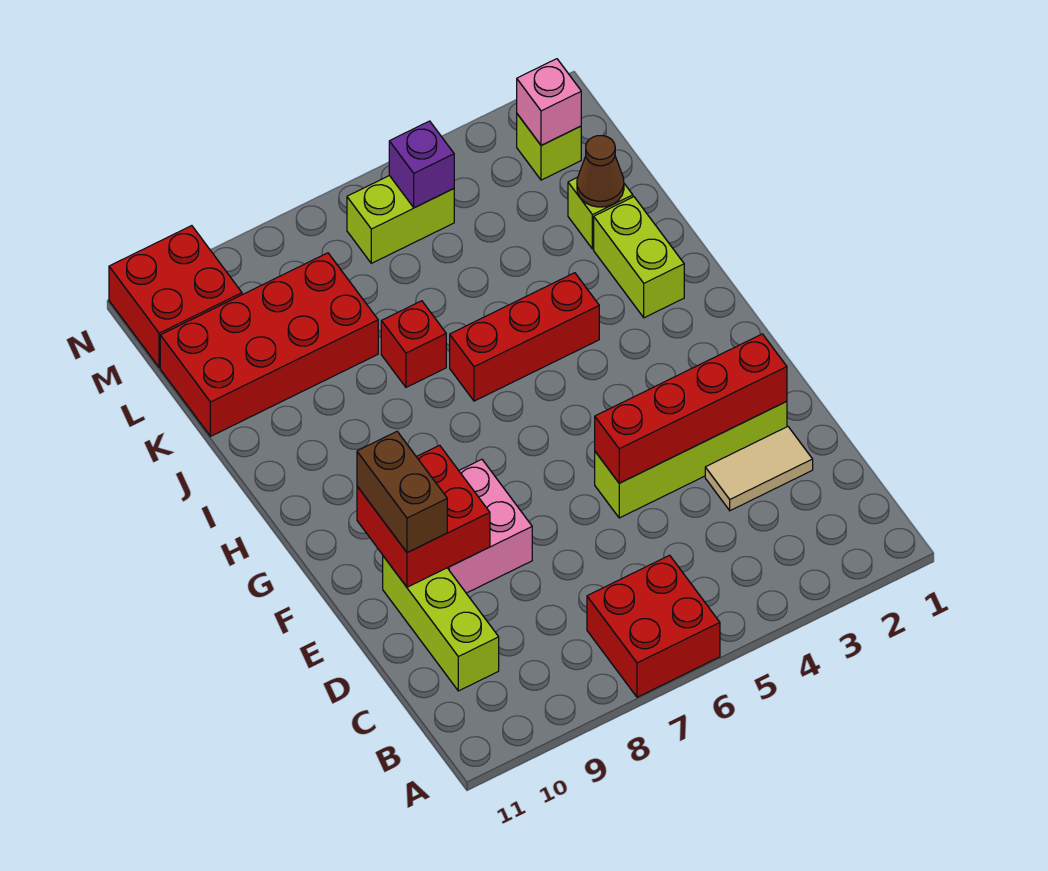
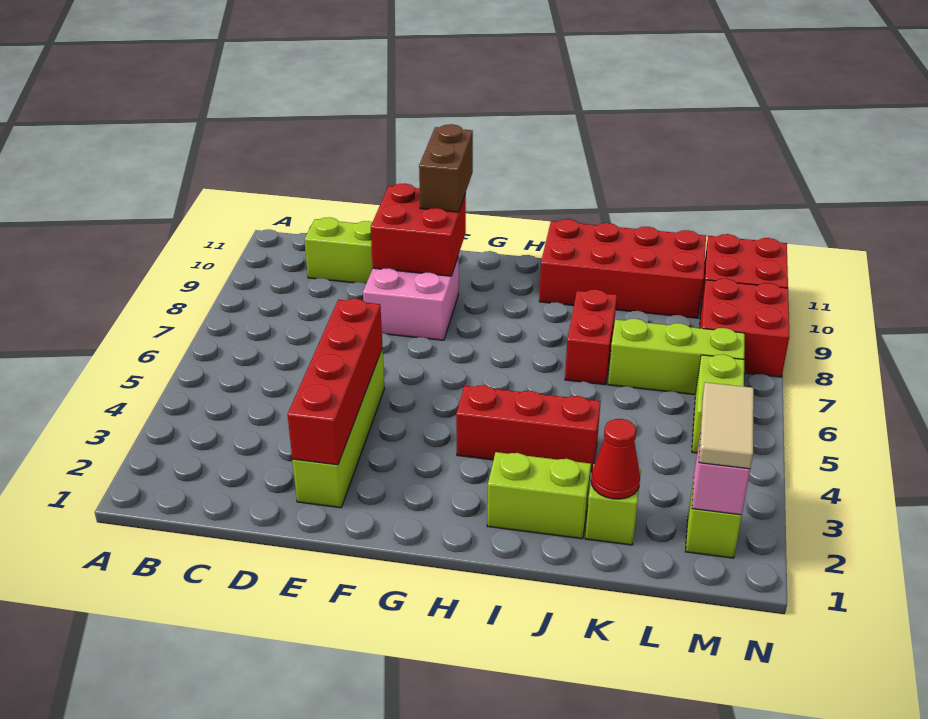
red 2x2 brick [587,555,720,697] -> red 2x2 brick moved to [700,279,789,377]
tan 1x2 tile [705,427,813,511] -> tan 1x2 tile moved to [699,382,754,469]
brown 1x2 brick [357,432,447,553] -> brown 1x2 brick turned to [419,124,473,212]
red 1x3 brick [450,273,599,401] -> red 1x3 brick turned to [456,385,601,472]
red 1x1 brick [381,301,446,387] -> red 1x2 brick [565,290,617,385]
brown 1x1 cone [577,136,624,207] -> red 1x1 cone [591,419,640,499]
none -> lime 1x3 brick [608,319,745,395]
red 2x4 brick [160,253,378,436] -> red 2x4 brick turned to [539,219,706,318]
purple 1x1 brick [389,121,454,208] -> none

